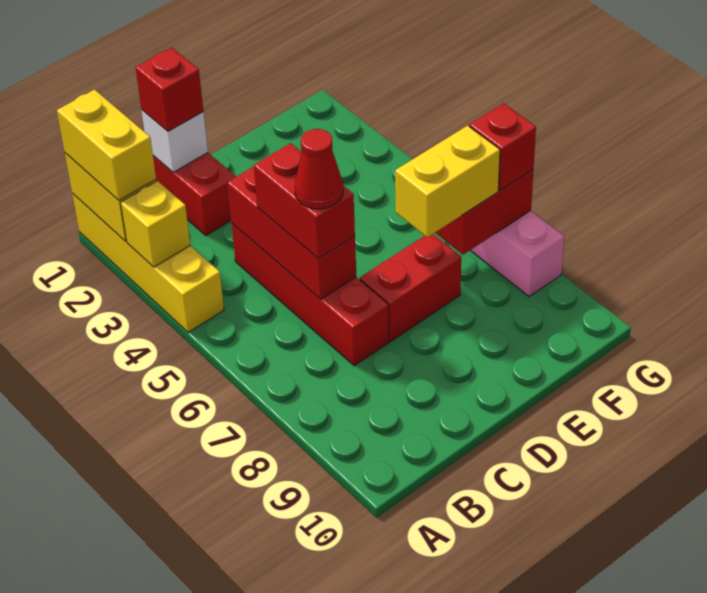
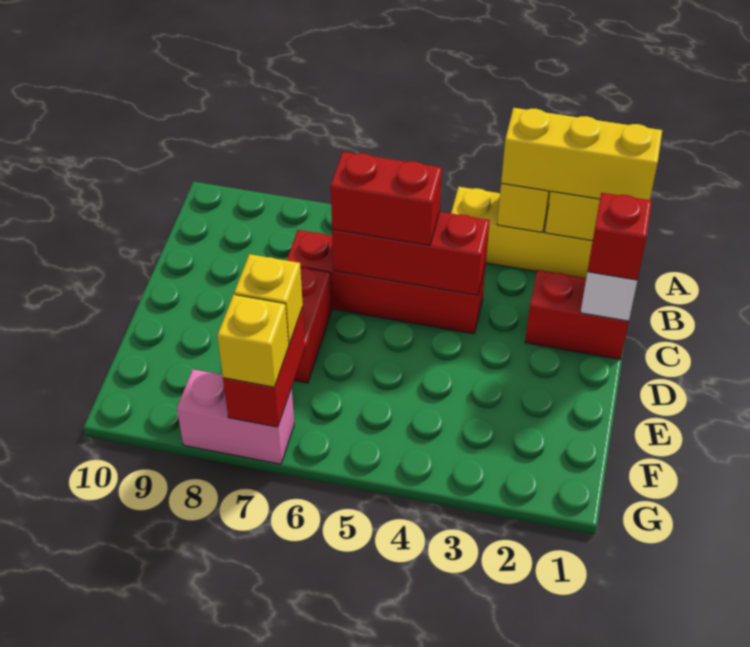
yellow 1x2 brick [57,90,156,201] -> yellow 1x3 brick [501,108,662,200]
red 1x1 cone [295,129,343,209] -> none
yellow 1x2 brick [395,126,500,237] -> yellow 1x1 brick [234,254,303,345]
red 1x1 brick [469,103,536,190] -> yellow 1x1 brick [217,295,289,387]

